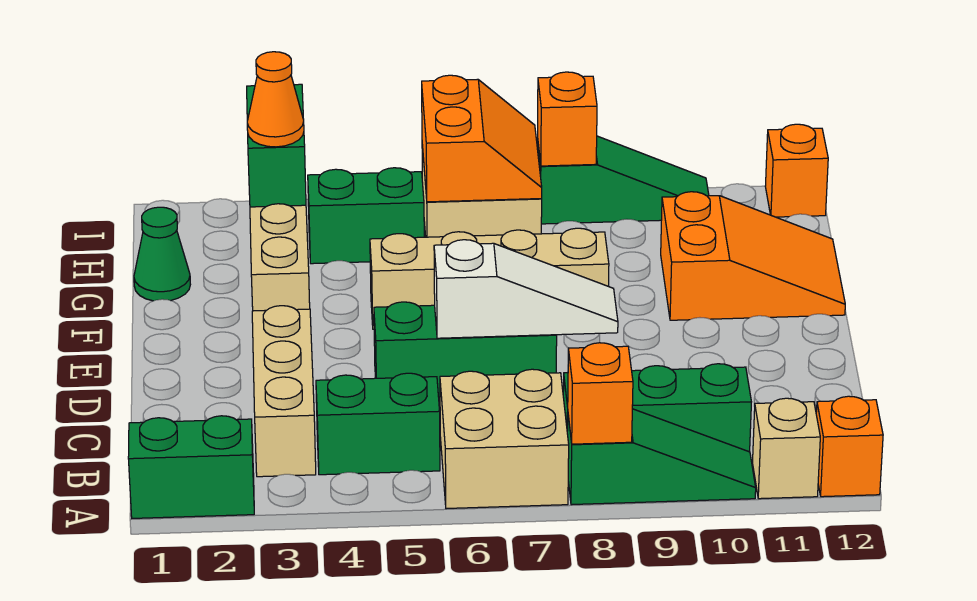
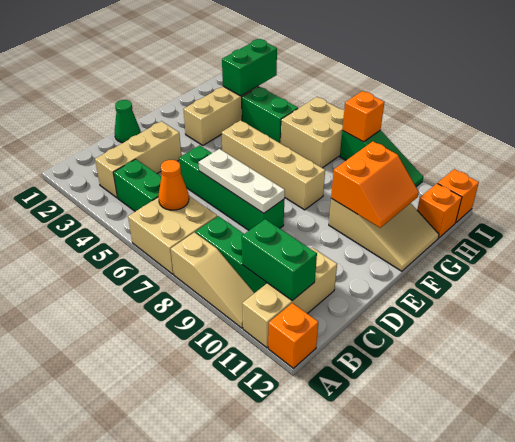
green 1x2 brick [128,416,254,518] -> green 1x2 brick moved to [242,219,317,301]
green 1x3 slope [567,409,756,505] -> tan 1x3 slope [171,232,254,328]
orange 1x1 brick [568,343,633,444] -> orange 1x1 brick moved to [417,183,462,238]
tan 1x1 brick [753,398,820,499] -> tan 1x3 brick [242,248,337,348]
green 1x3 brick [374,302,557,398] -> green 1x4 brick [179,145,284,230]
white 1x3 slope [434,240,618,338] -> white 1x3 plate [199,149,285,213]
orange 2x3 slope [661,192,845,320] -> tan 2x3 slope [329,199,439,271]
green 1x1 cone [134,207,190,301] -> green 1x1 cone moved to [114,100,141,143]
orange 1x1 cone [247,52,304,147] -> orange 1x1 cone moved to [158,160,189,210]
orange 2x2 slope [422,75,542,202] -> orange 2x2 slope moved to [331,141,419,228]

